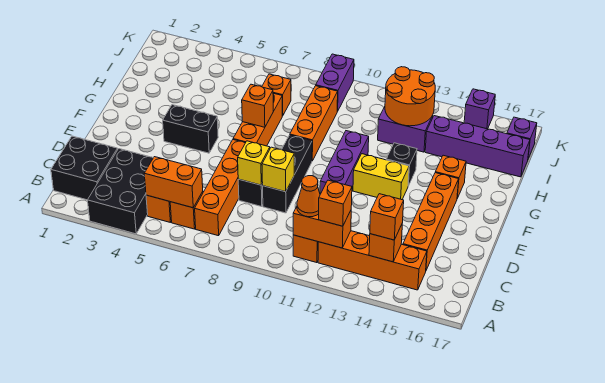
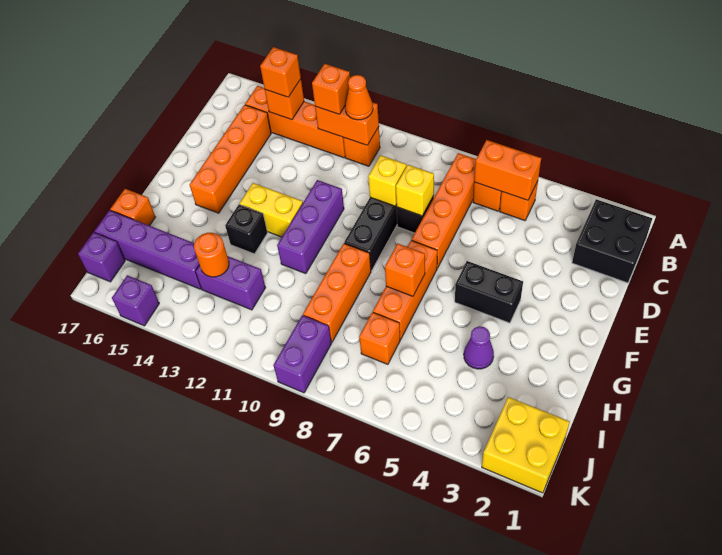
black 2x3 brick [88,149,153,234] -> none
orange 1x1 brick [435,155,466,198] -> orange 1x1 brick moved to [110,189,155,226]
none -> purple 1x1 cone [464,326,494,369]
orange 2x2 round brick [385,67,435,126] -> orange 1x1 round brick [194,233,229,277]
none -> yellow 2x2 brick [482,397,570,493]

